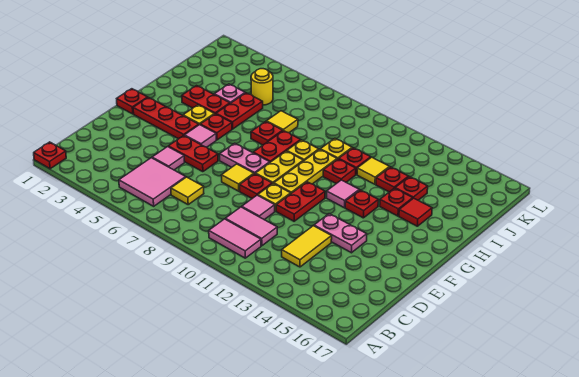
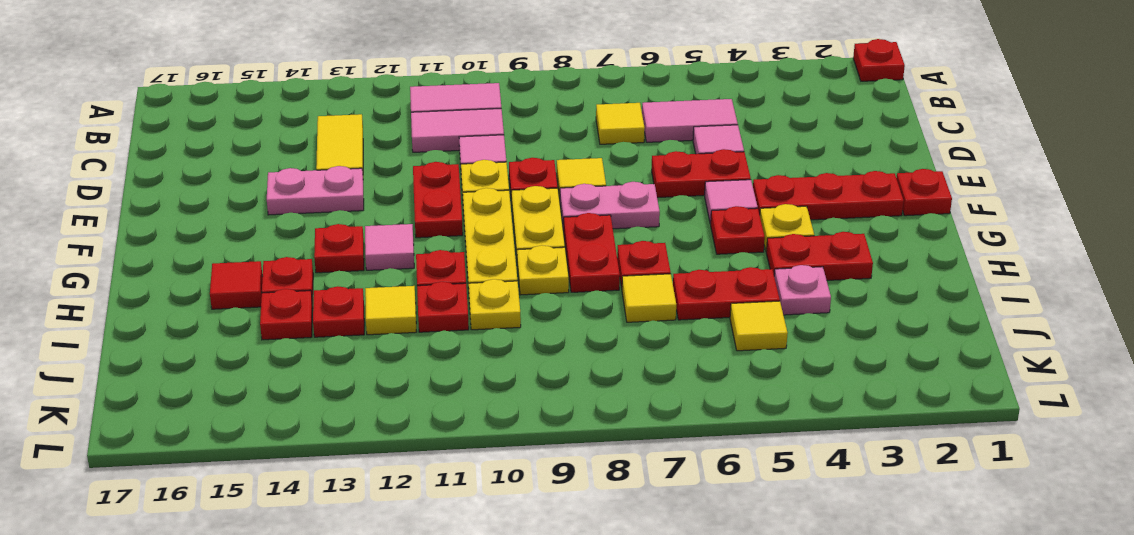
pink 2x2 tile [119,158,186,206] -> pink 1x2 tile [642,99,738,142]
red 1x2 plate [216,93,263,129] -> red 1x2 plate turned to [673,267,780,320]
yellow 1x1 round brick [251,69,273,105] -> yellow 1x1 tile [730,301,788,351]

